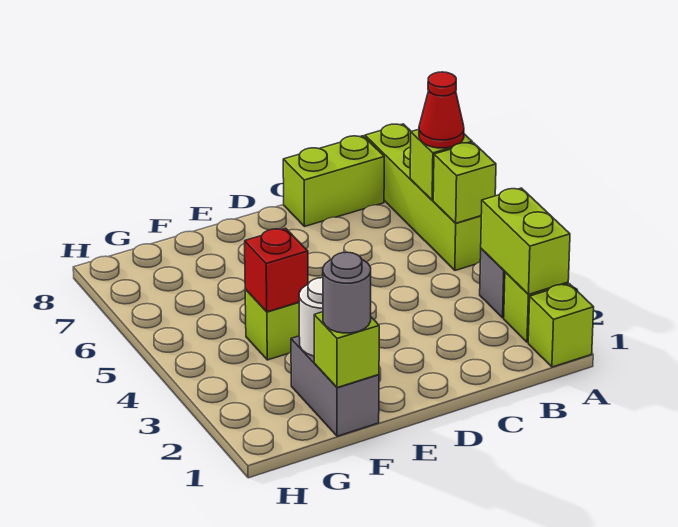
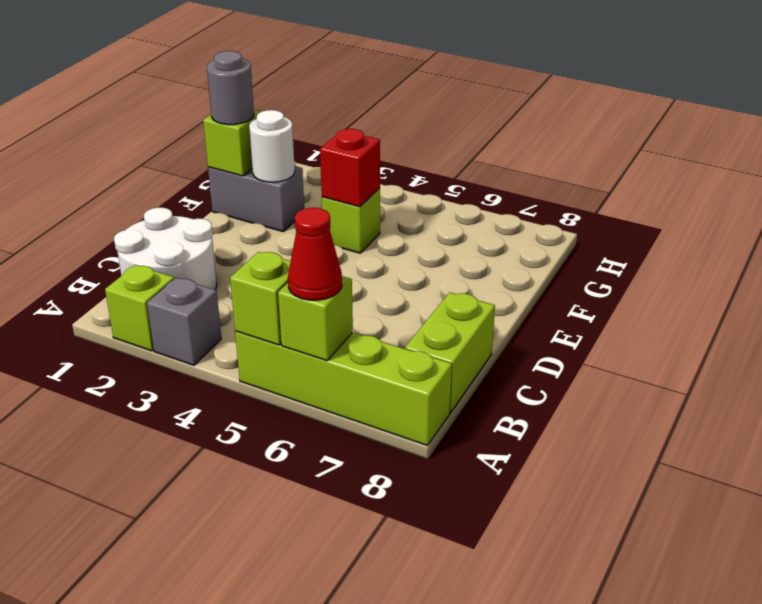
lime 1x1 brick [528,284,594,367] -> none
lime 1x2 brick [481,188,570,294] -> none
none -> white 2x2 round brick [114,208,217,290]

